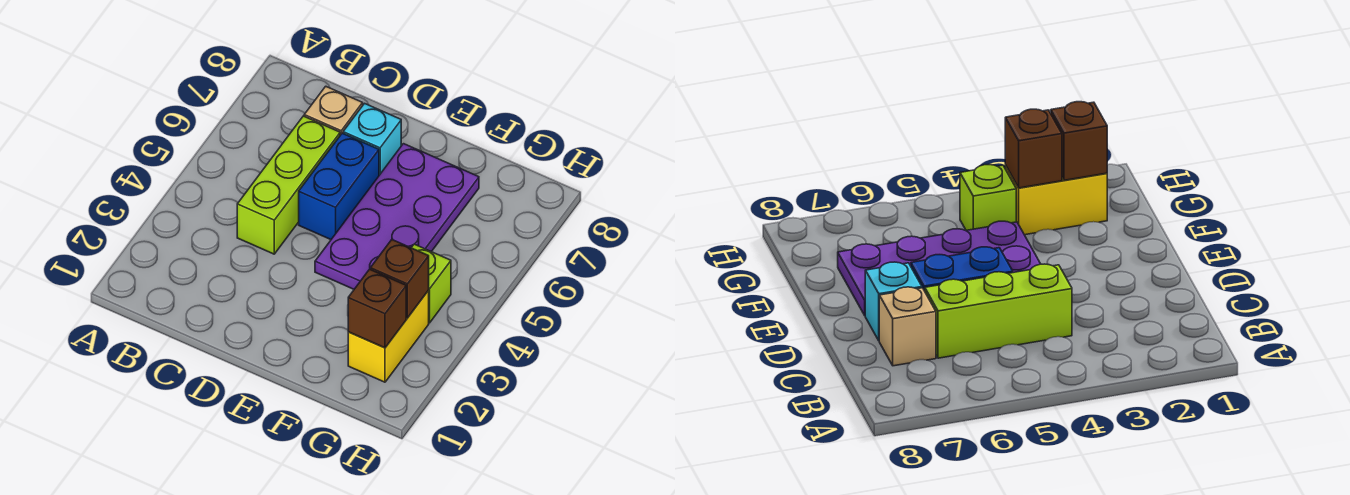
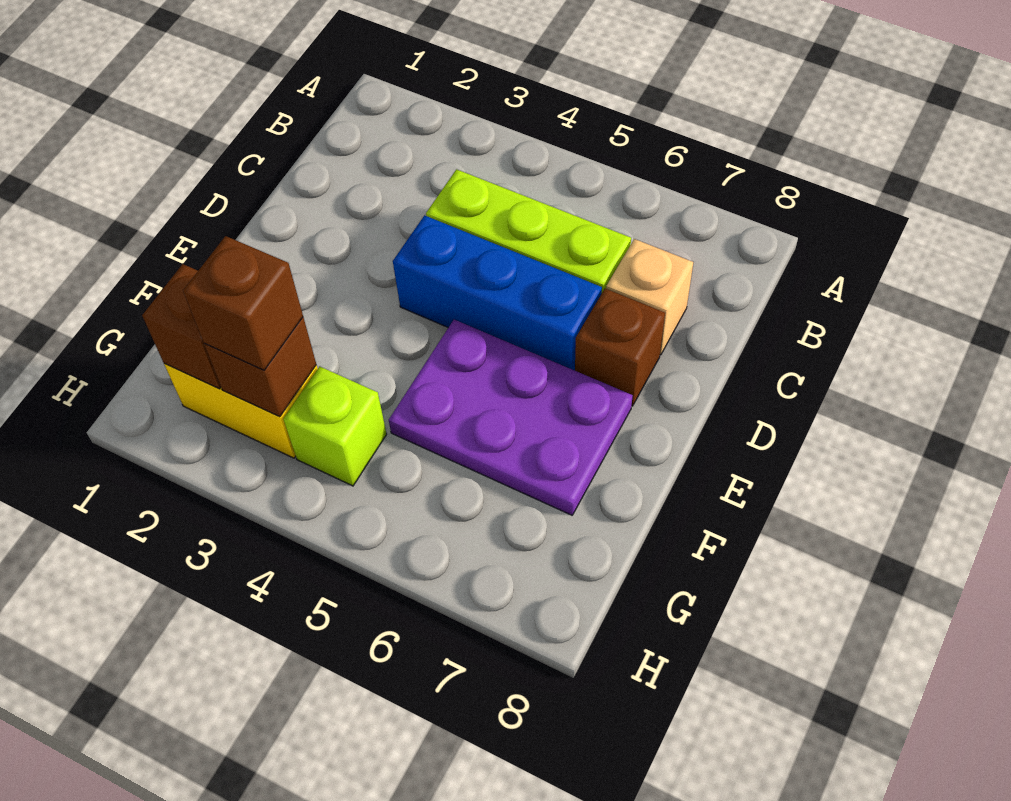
blue 1x2 brick [299,133,379,240] -> blue 1x3 brick [393,215,602,371]
cyan 1x1 brick [343,103,401,175] -> brown 1x1 brick [575,288,665,406]
purple 2x4 plate [315,144,479,289] -> purple 2x3 plate [389,320,633,515]
none -> brown 1x1 brick [183,236,303,370]

